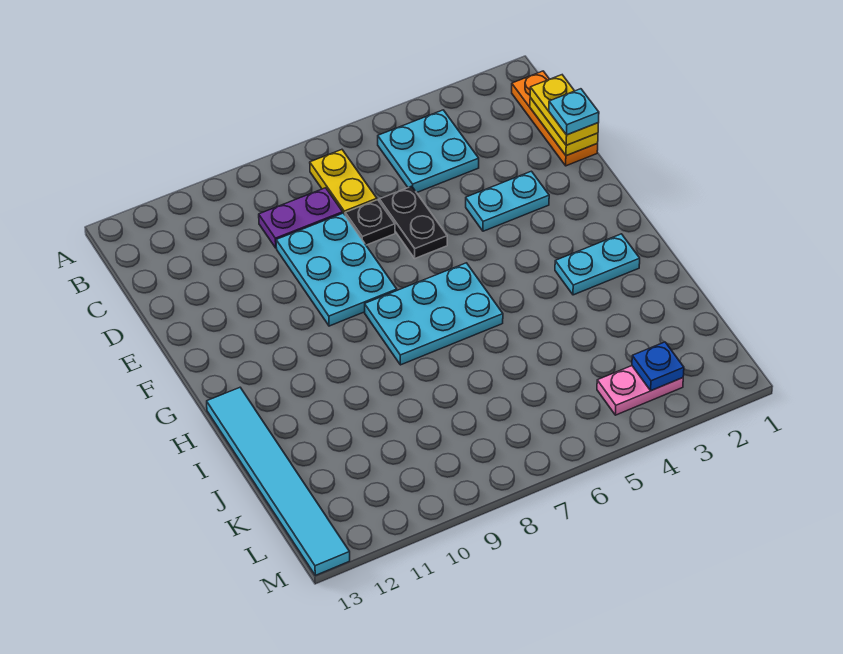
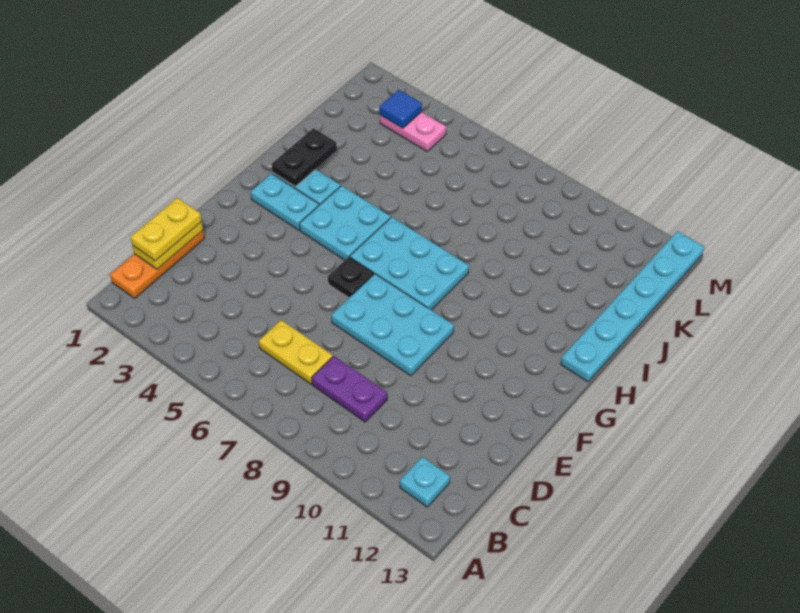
cyan 2x2 plate [378,110,479,193] -> cyan 2x2 plate moved to [299,186,390,260]
yellow 1x2 plate [310,150,377,214] -> yellow 1x2 plate turned to [259,320,333,384]
cyan 1x1 plate [549,89,599,135] -> cyan 1x1 plate moved to [400,457,450,507]
black 1x2 plate [379,186,447,258] -> black 1x2 plate moved to [272,128,337,187]
black 1x1 plate [345,200,395,245] -> black 1x1 plate moved to [328,257,374,298]
cyan 2x3 plate [276,213,397,326] -> cyan 2x3 plate turned to [331,274,454,376]
cyan 1x2 plate [466,171,549,231] -> cyan 1x2 plate moved to [251,174,319,230]
cyan 1x6 tile [207,388,350,575] -> cyan 1x6 plate [561,231,704,382]
blue 1x1 plate [632,342,684,391] -> blue 1x1 tile [380,90,422,128]

